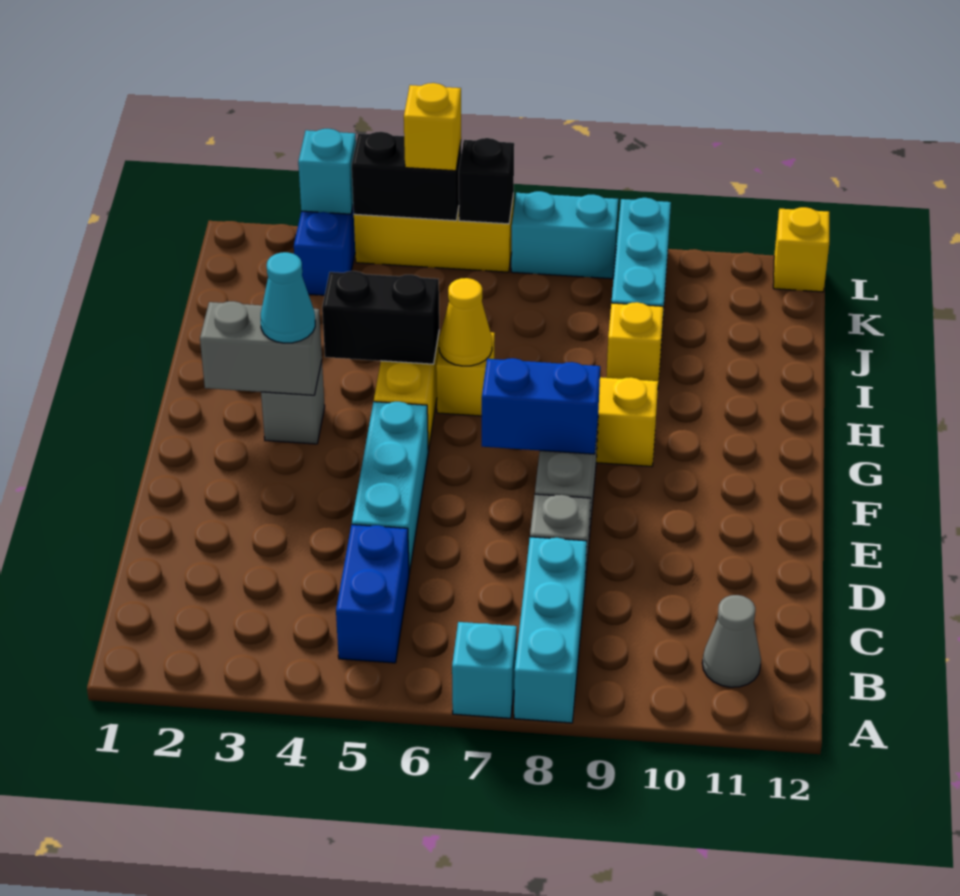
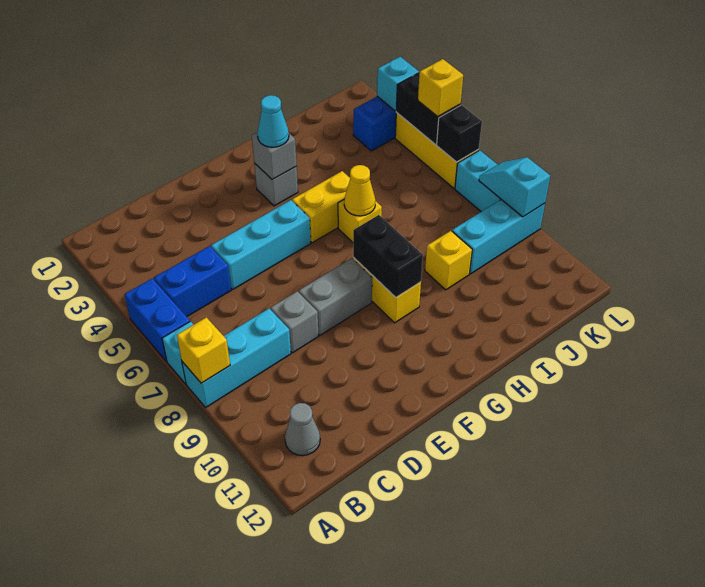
blue 1x2 brick [482,358,600,454] -> blue 1x2 brick moved to [124,278,190,362]
grey 1x2 brick [200,301,322,395] -> grey 1x1 brick [252,133,297,180]
black 1x2 brick [322,271,439,364] -> black 1x2 brick moved to [353,215,423,297]
none -> cyan 1x2 slope [479,157,550,217]
yellow 1x1 brick [773,207,829,292] -> yellow 1x1 brick moved to [177,317,230,383]

